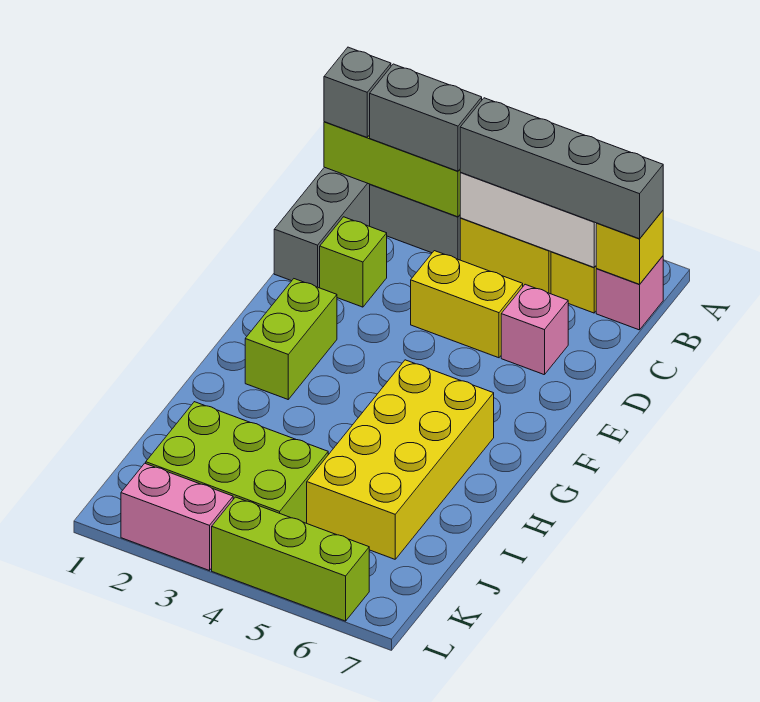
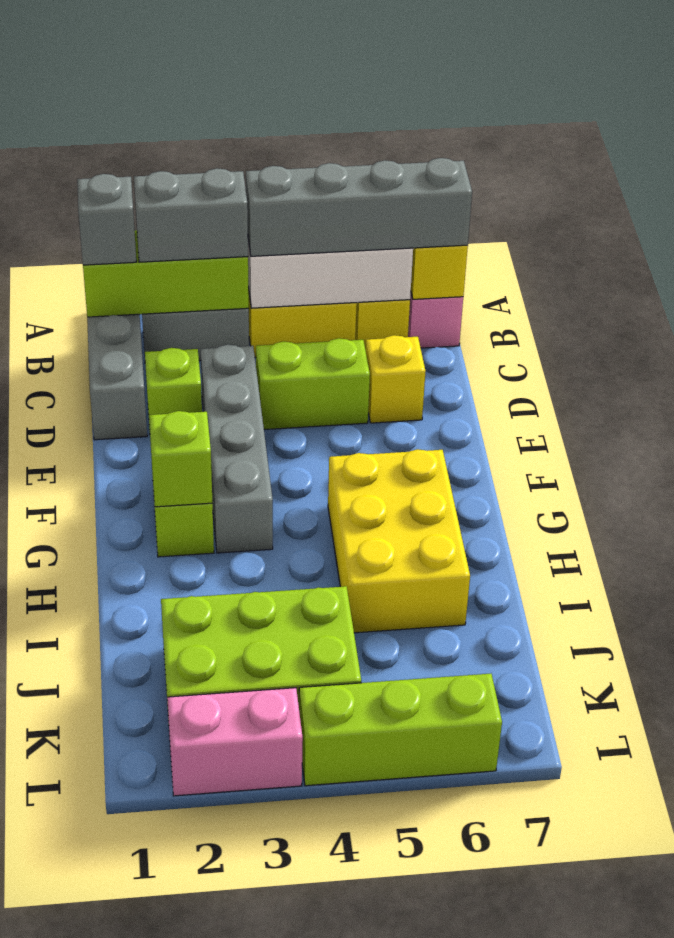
none -> grey 1x4 brick [201,345,273,553]
yellow 1x2 brick [411,251,523,358] -> lime 1x2 brick [256,338,370,429]
pink 1x1 brick [501,284,568,375] -> yellow 1x1 brick [366,335,426,423]
none -> lime 1x1 brick [149,411,212,507]
yellow 2x4 brick [307,360,494,559] -> yellow 2x3 brick [328,449,470,633]

